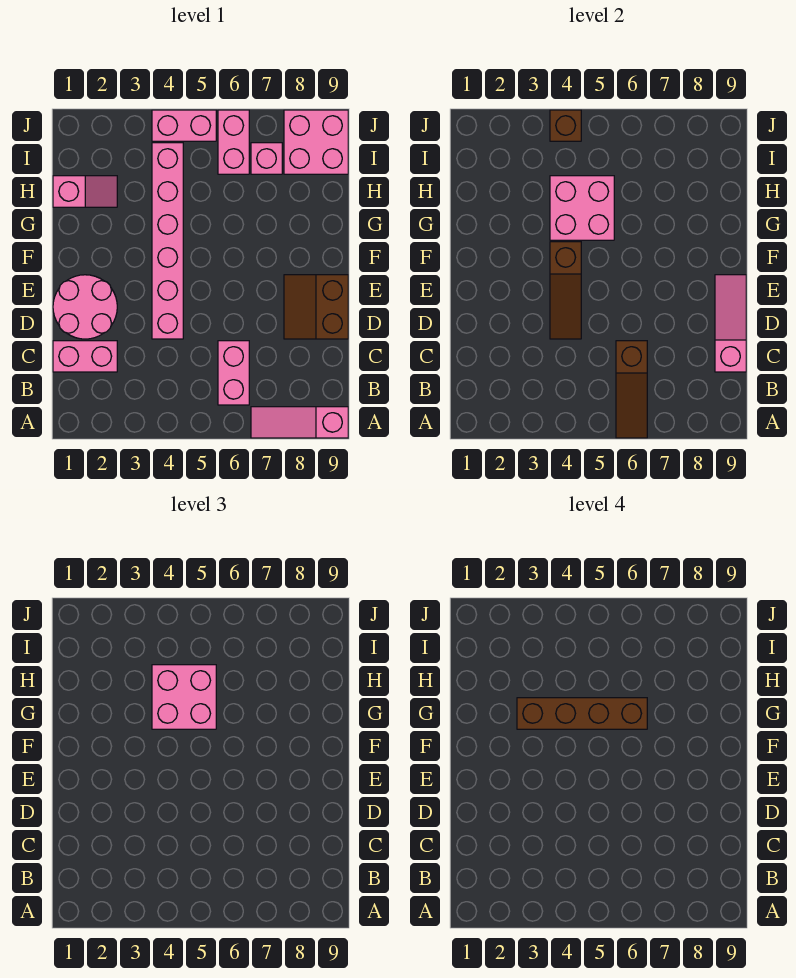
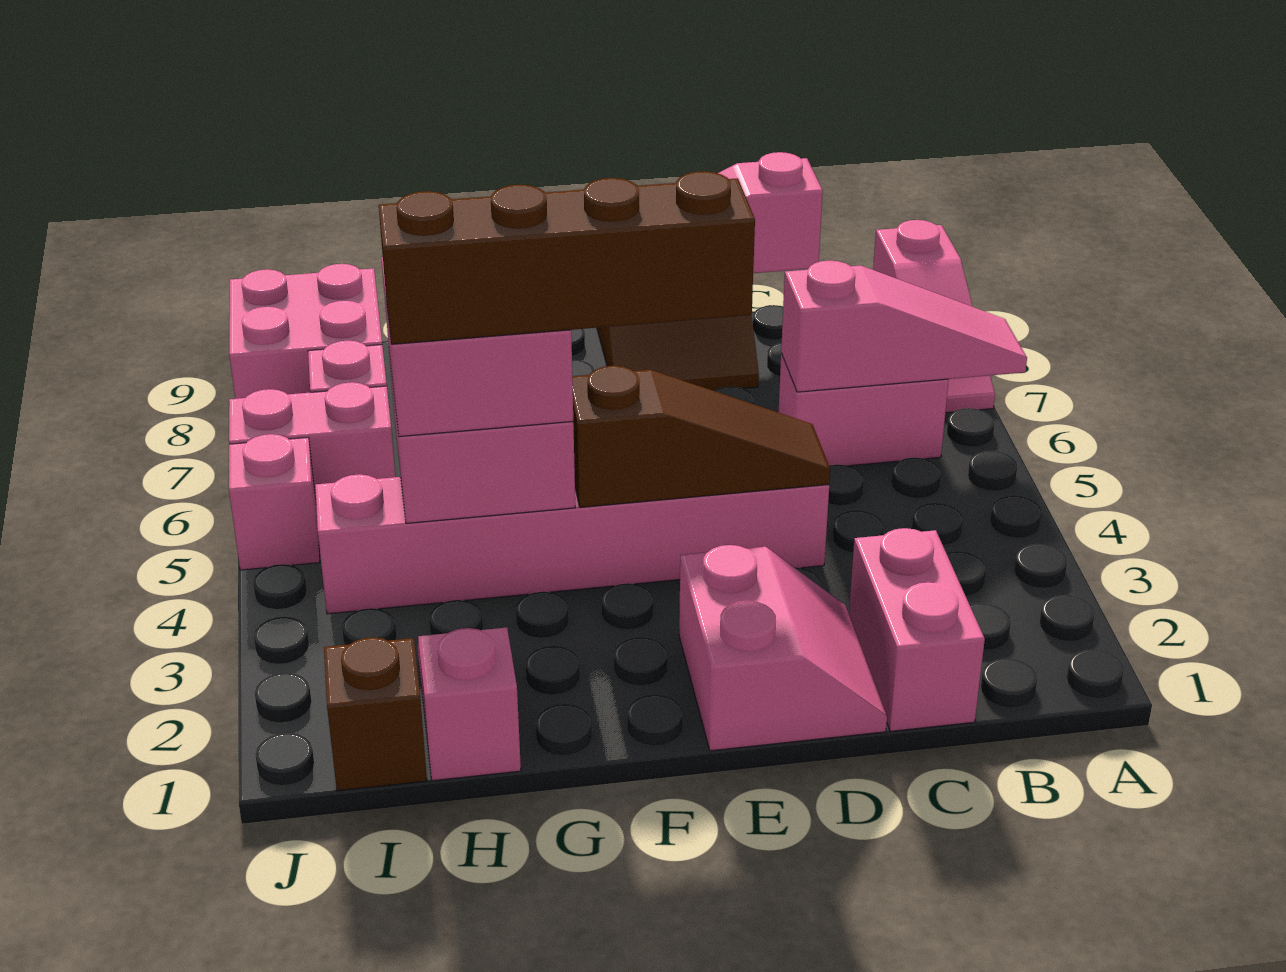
brown 1x3 slope [616,341,647,438] -> pink 1x3 slope [781,260,1027,392]
pink 2x2 round brick [53,275,117,339] -> pink 2x2 slope [679,545,887,751]
brown 1x4 brick [517,698,647,729] -> brown 1x4 brick turned to [379,171,755,344]
pink 1x2 brick [152,110,216,141] -> pink 1x1 brick [229,434,320,570]
brown 1x1 brick [550,110,581,141] -> brown 1x1 brick moved to [324,637,427,791]

